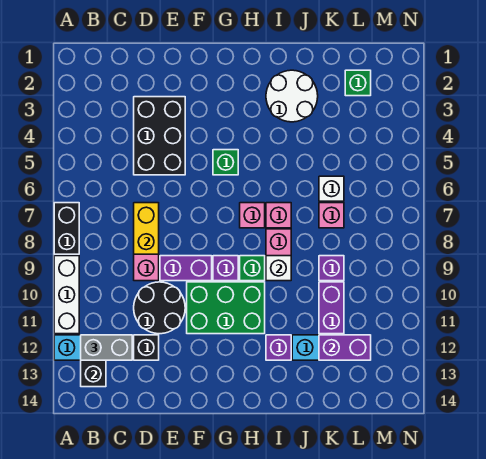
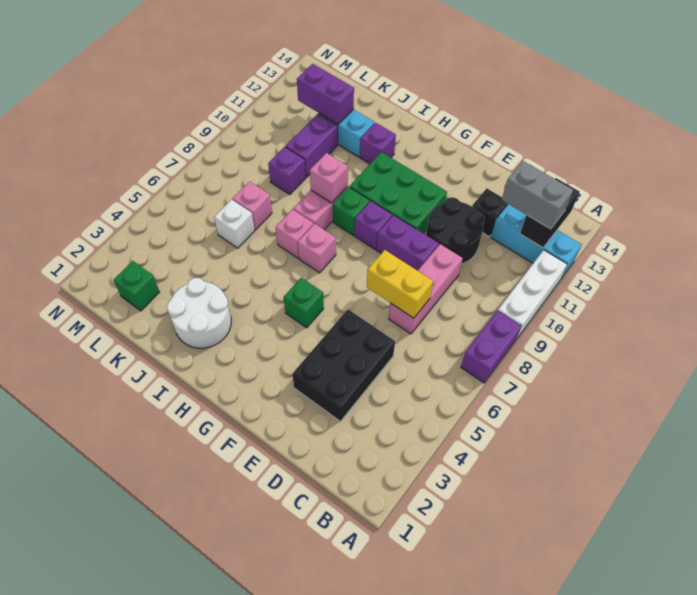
black 1x2 brick [54,203,79,254] -> purple 1x2 brick [461,310,521,383]
yellow 1x2 brick [134,203,159,254] -> yellow 1x2 brick turned to [367,250,433,318]
white 1x1 brick [266,256,291,281] -> pink 1x1 brick [310,153,348,203]

